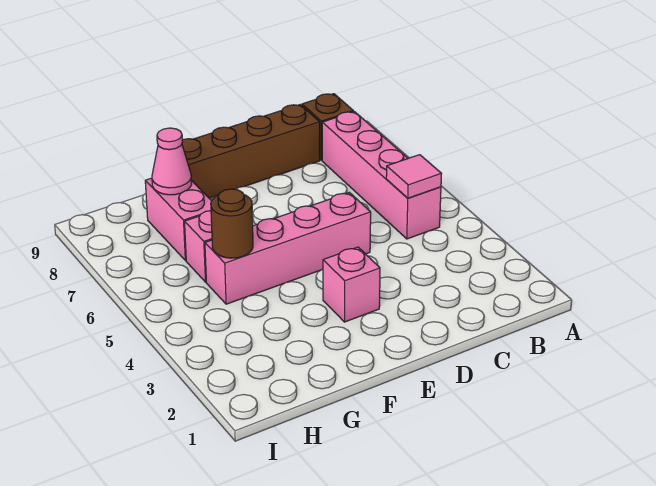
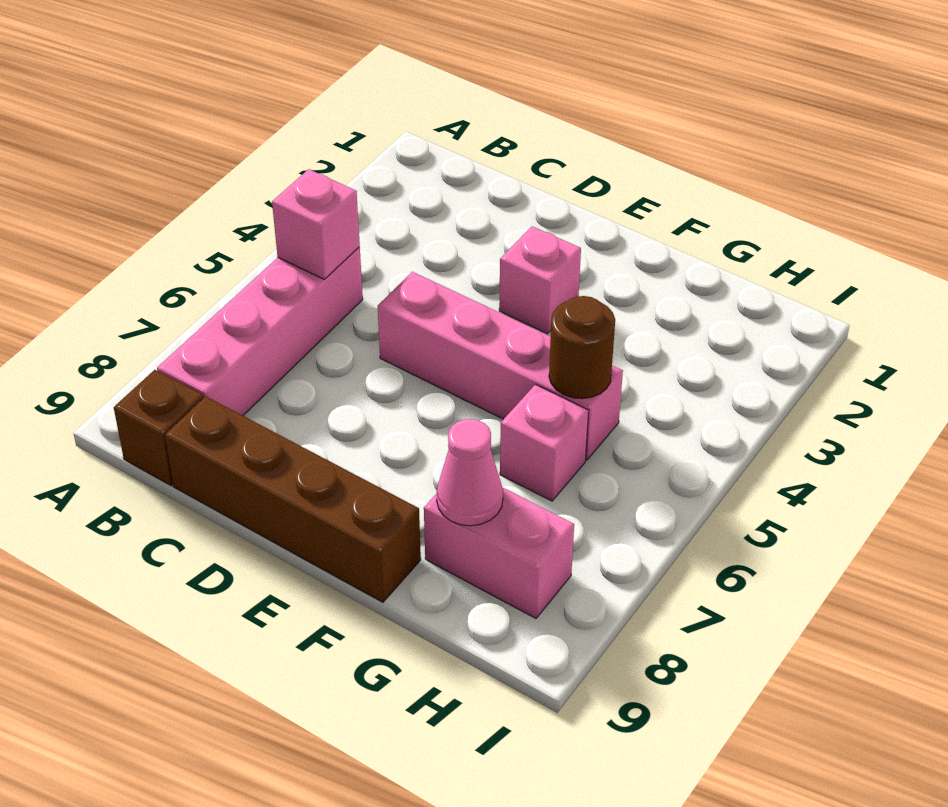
pink 1x1 tile [386,155,442,198] -> pink 1x1 brick [272,169,360,279]
pink 1x2 brick [145,178,212,261] -> pink 1x2 brick turned to [424,487,574,618]

